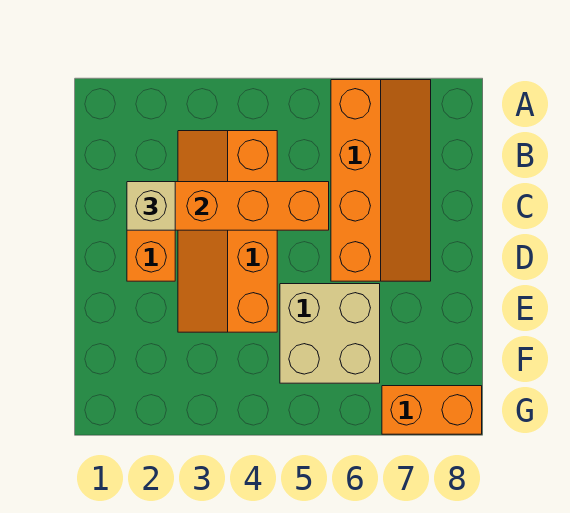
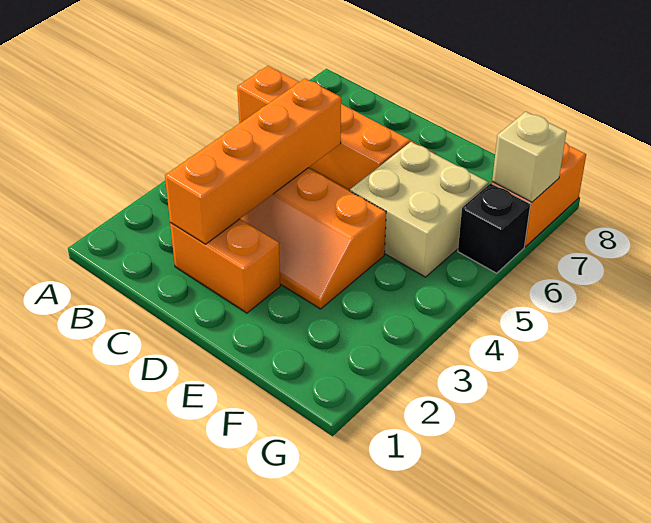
tan 1x1 brick [127,182,175,230] -> tan 1x1 brick moved to [492,112,566,202]
none -> black 1x1 brick [458,183,530,273]

